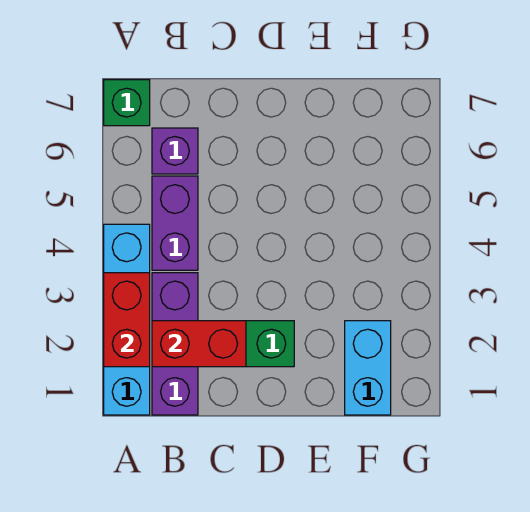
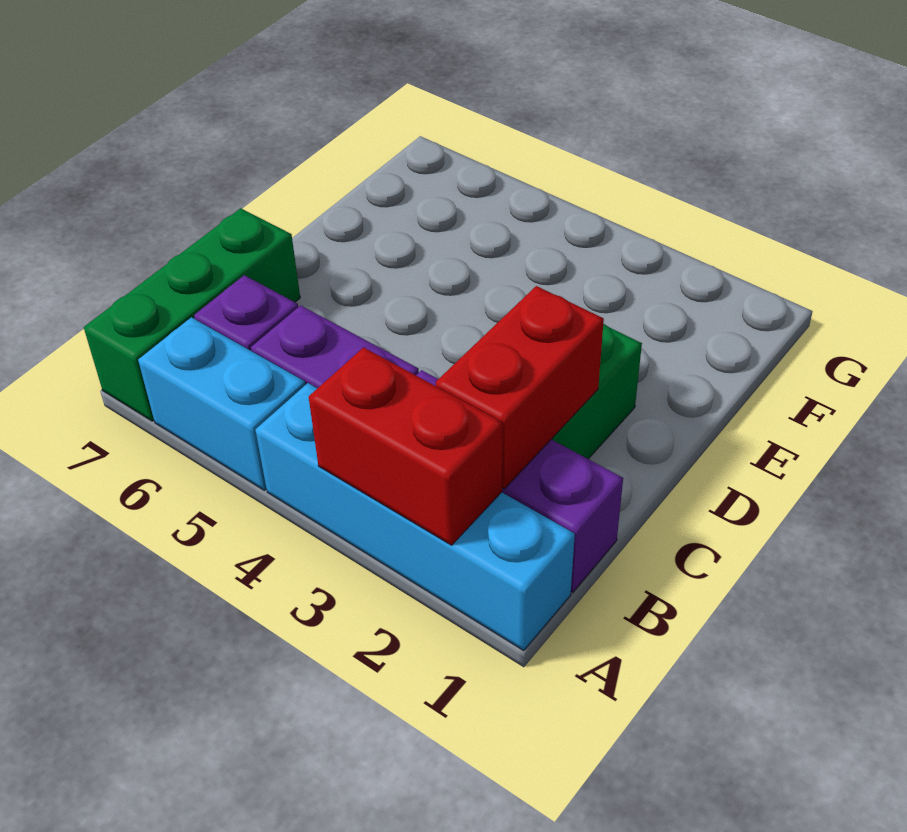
green 1x1 brick [104,80,150,126] -> green 1x3 brick [84,208,300,421]
cyan 1x2 brick [345,321,391,415] -> cyan 1x2 brick moved to [138,317,305,490]

